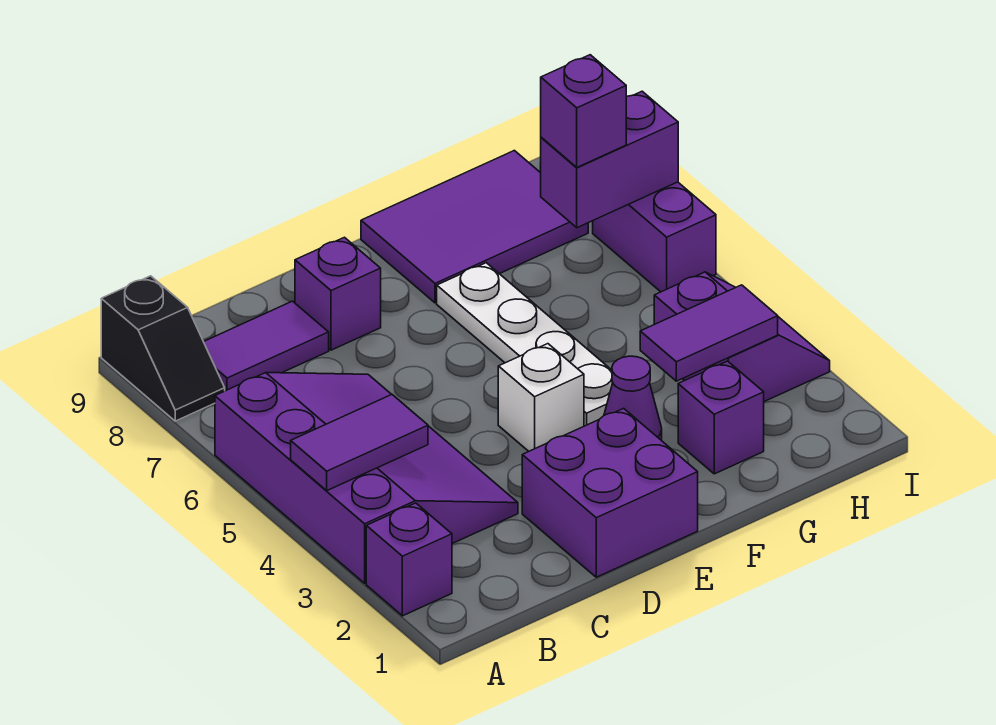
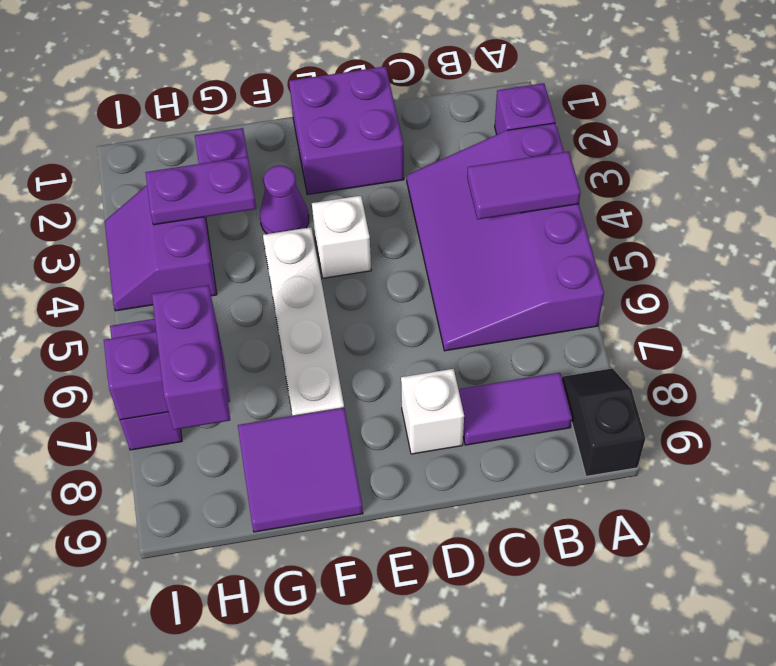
purple 1x1 brick [295,237,381,350] -> white 1x1 brick [401,369,464,454]
purple 2x3 tile [361,151,588,303] -> purple 2x2 tile [238,408,363,532]
purple 1x2 tile [640,285,778,381] -> purple 1x2 plate [146,157,256,225]
purple 1x1 brick [541,55,626,167] -> purple 1x2 brick [152,285,230,430]

